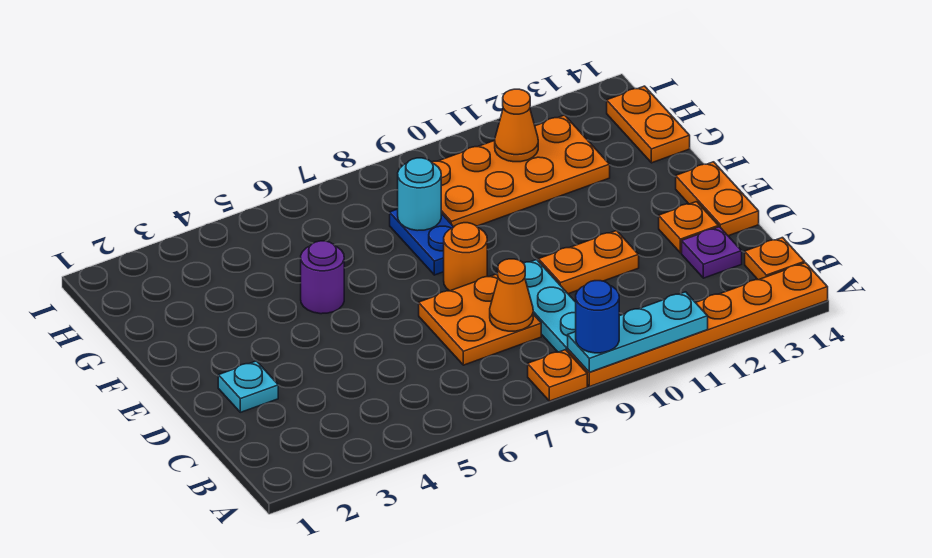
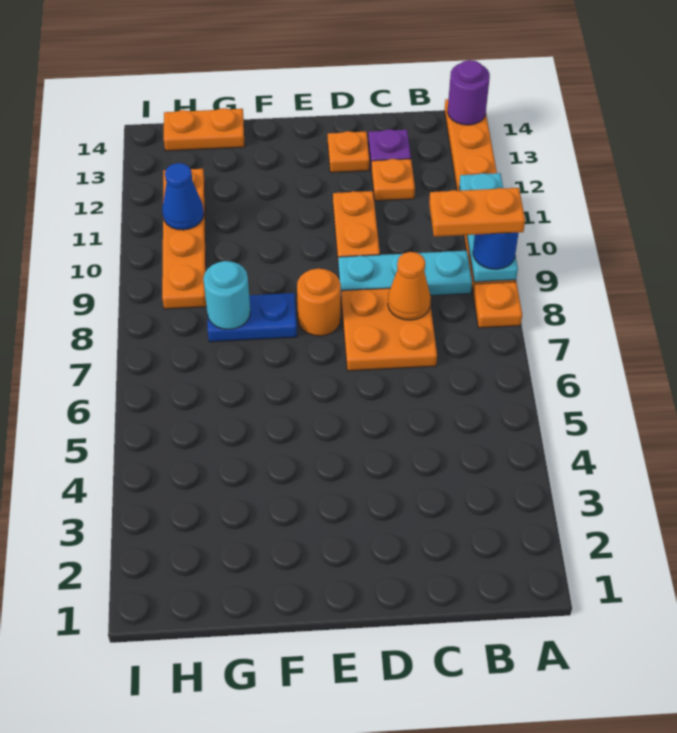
orange 1x1 plate [745,238,805,280] -> orange 1x1 plate moved to [371,159,415,201]
cyan 1x1 plate [218,361,278,412] -> none
orange 1x2 plate [676,162,759,236] -> orange 1x2 plate moved to [429,188,525,237]
purple 1x1 round brick [301,241,344,314] -> purple 1x1 round brick moved to [448,60,490,125]
orange 2x4 plate [432,115,610,227] -> orange 1x4 plate [162,169,206,309]
orange 1x1 cone [495,89,538,162] -> blue 1x1 cone [162,163,204,230]

